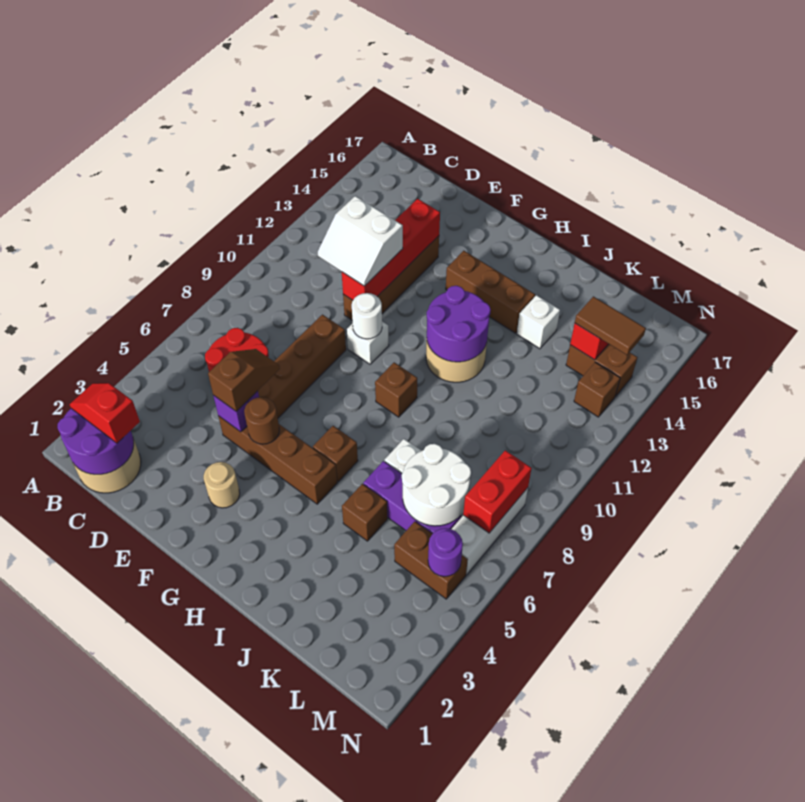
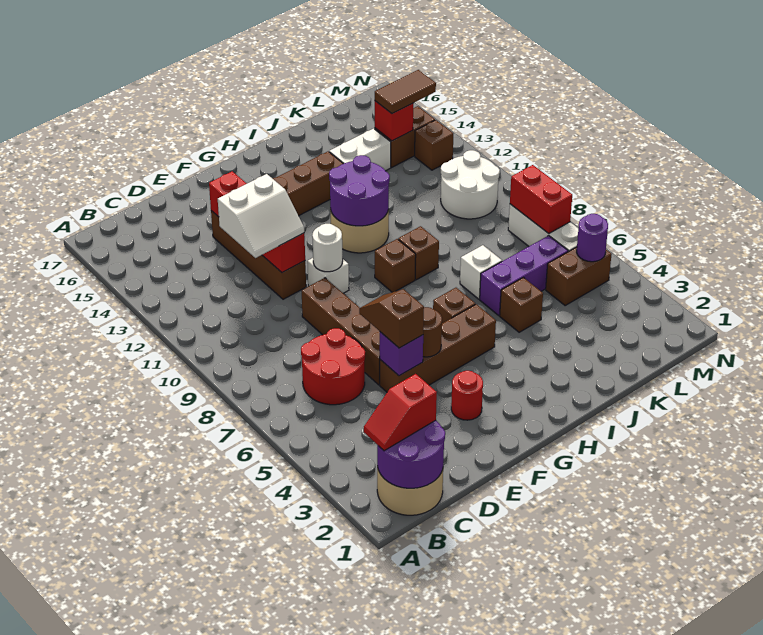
tan 1x1 round brick [204,462,240,508] -> red 1x1 round brick [451,371,483,420]
none -> brown 1x1 brick [398,226,439,280]
white 1x1 brick [517,295,560,349] -> white 1x2 brick [329,129,391,171]
white 2x2 round brick [402,444,471,526] -> white 2x2 round brick moved to [441,150,500,219]

